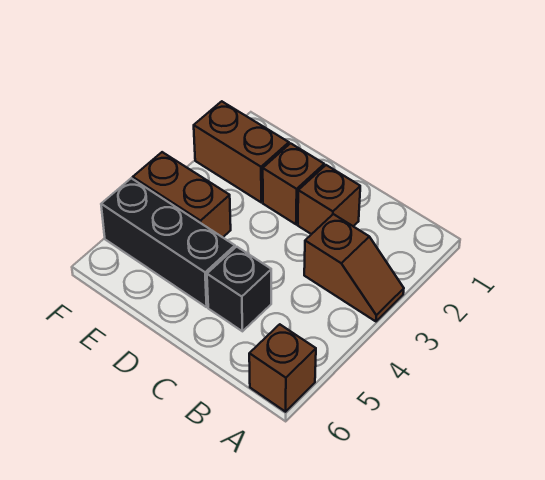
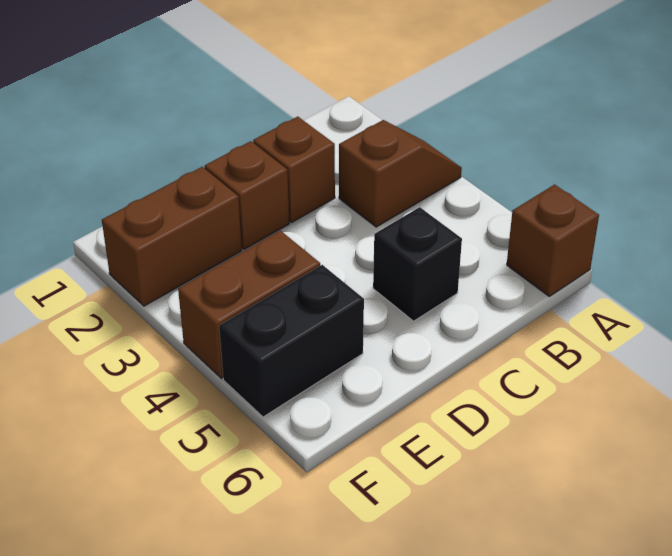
black 1x3 brick [101,178,235,307] -> black 1x2 brick [219,265,364,417]

